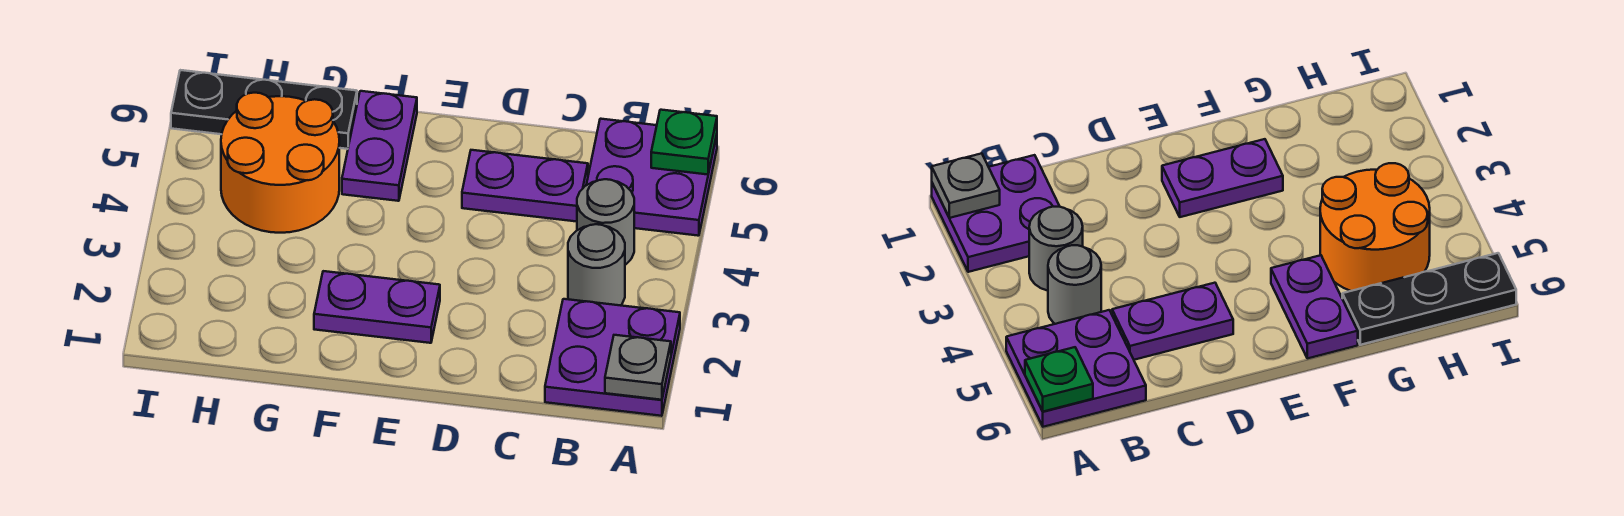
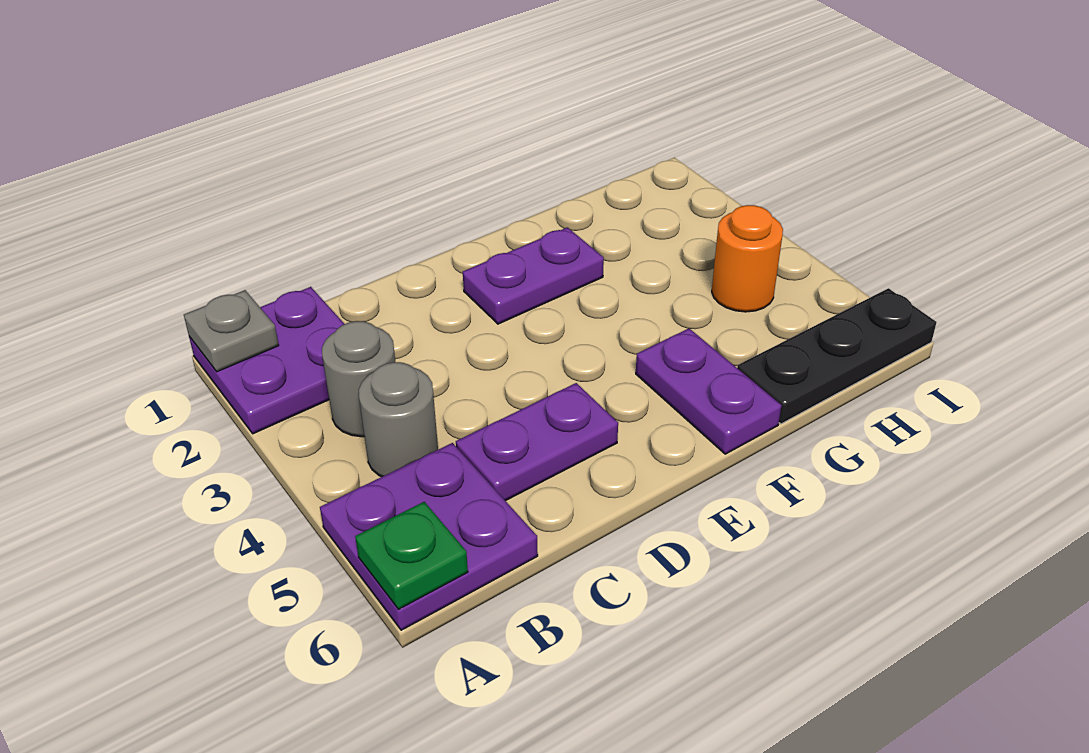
orange 2x2 round brick [221,93,339,233] -> orange 1x1 round brick [712,205,783,312]

